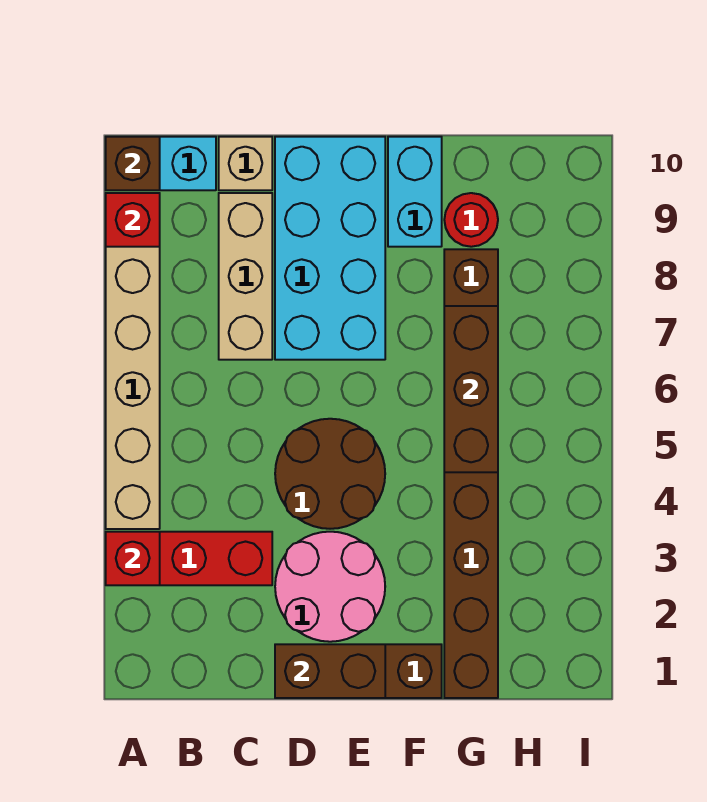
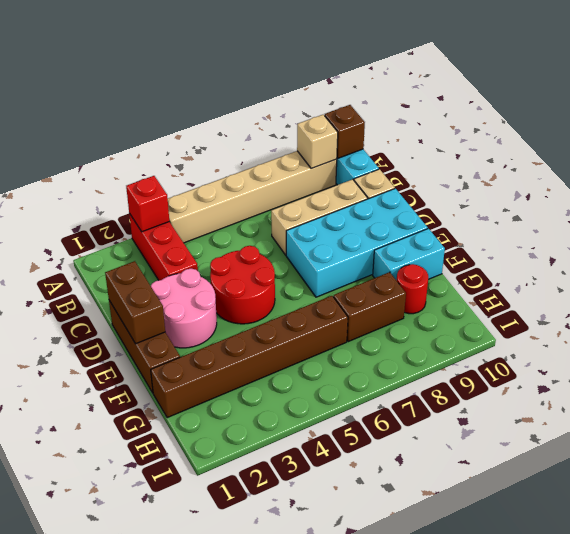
red 1x1 brick [106,193,160,247] -> tan 1x1 brick [297,115,338,169]
brown 2x2 round brick [275,419,385,529] -> red 2x2 round brick [210,246,275,324]
brown 1x3 brick [444,306,498,472] -> none

